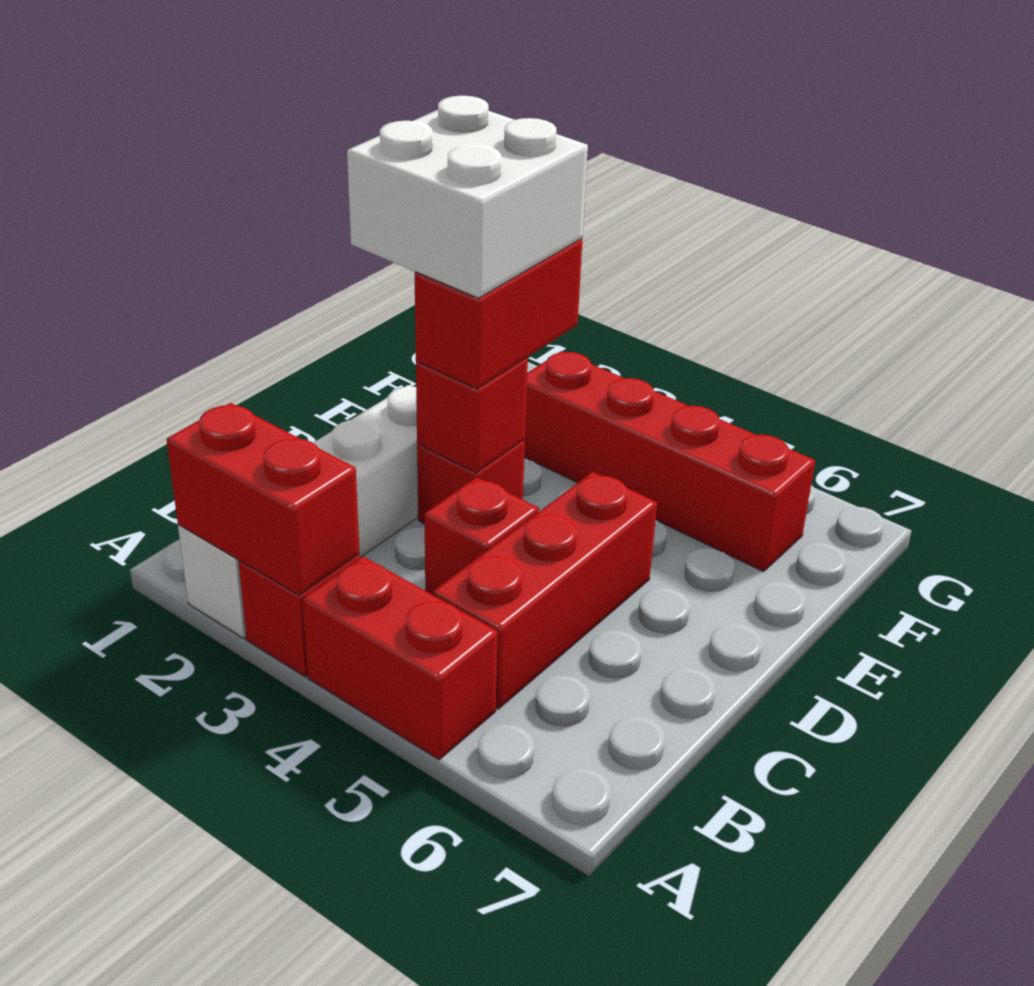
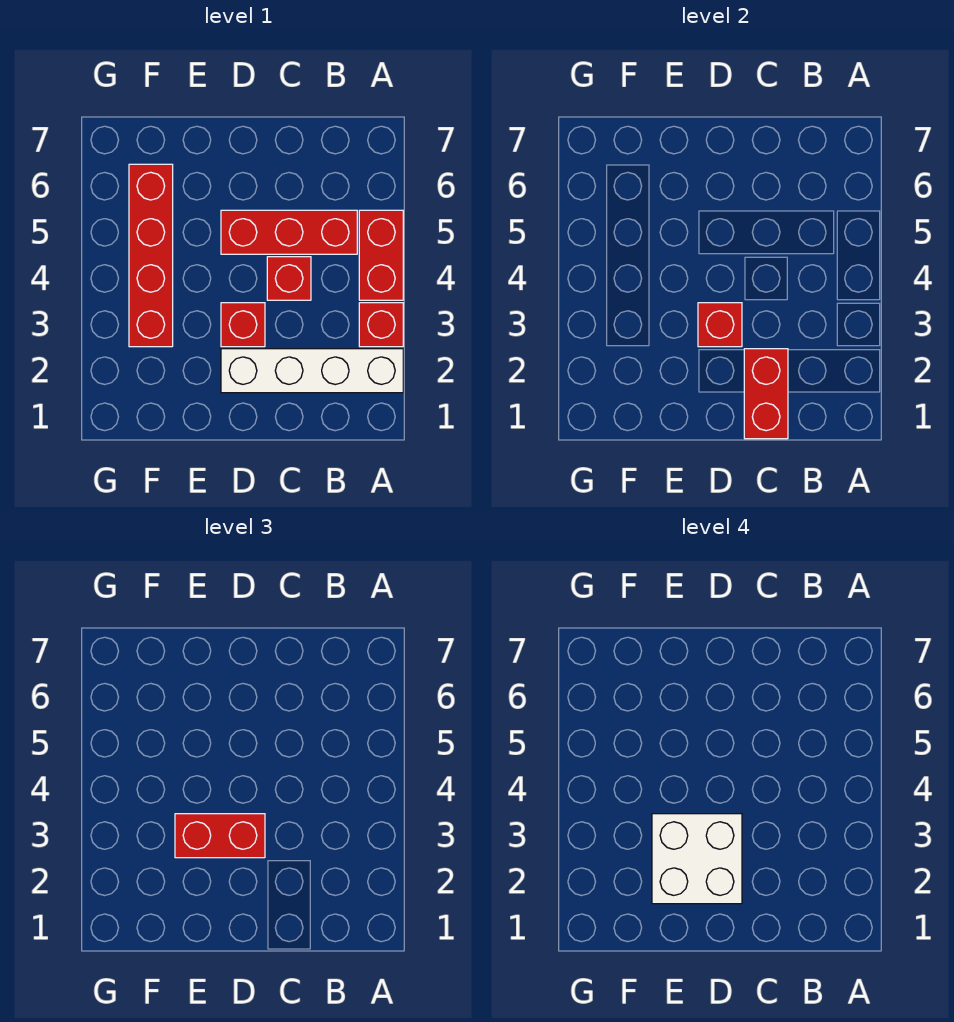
red 1x2 brick [167,403,360,595] -> red 1x2 brick moved to [744,349,788,439]

